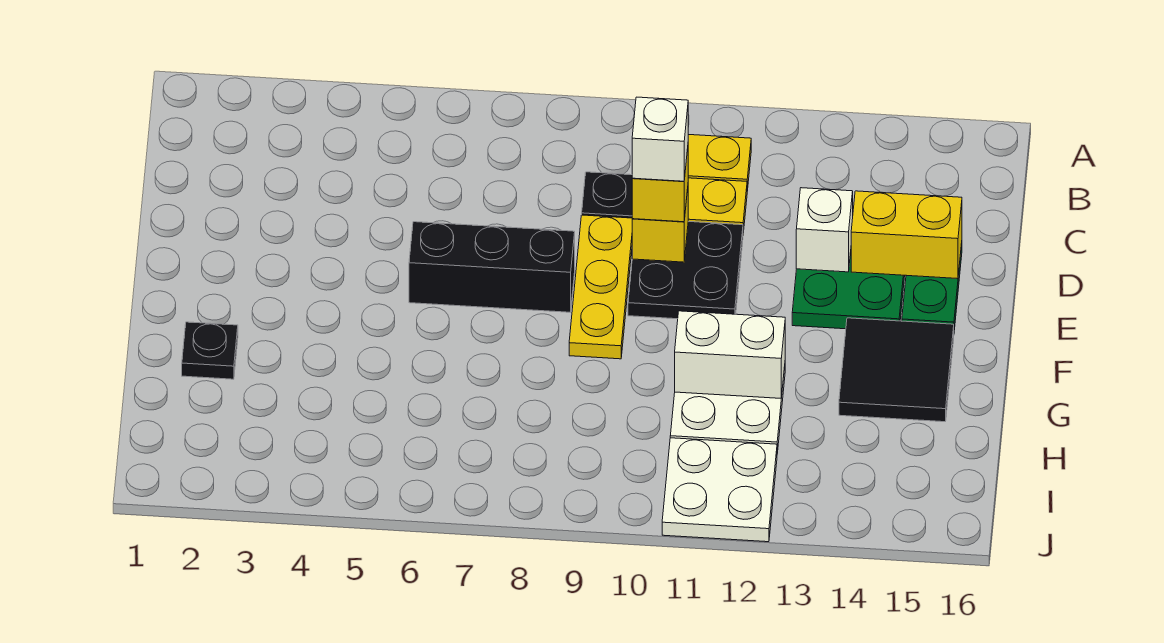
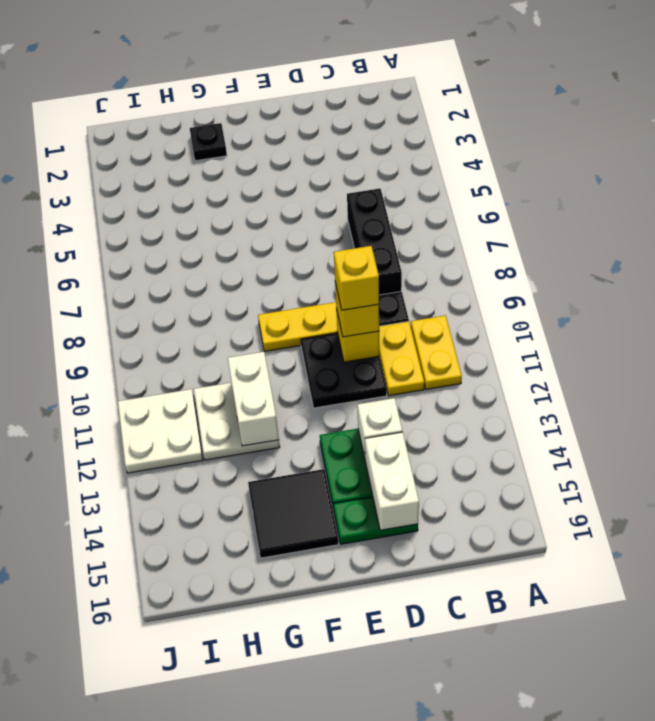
white 1x1 brick [632,97,688,181] -> yellow 1x1 brick [334,246,379,310]
yellow 1x2 brick [851,191,962,279] -> white 1x2 brick [365,432,419,530]
black 1x3 brick [409,222,575,312] -> black 1x3 brick moved to [347,189,402,295]

